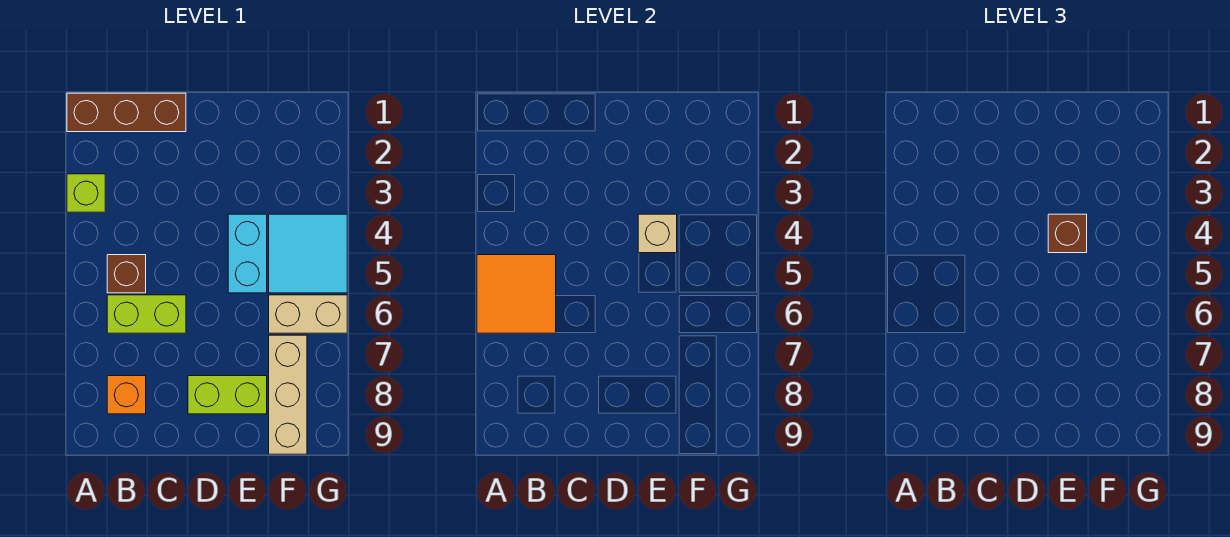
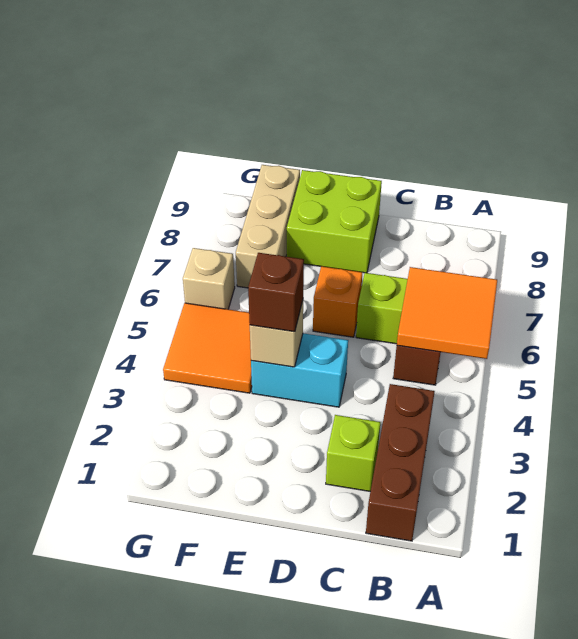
brown 1x3 brick [67,93,186,132] -> brown 1x3 brick turned to [366,384,435,541]
lime 1x1 brick [67,174,105,212] -> lime 1x1 brick moved to [326,415,380,492]
orange 1x1 brick [107,376,146,414] -> orange 1x1 brick moved to [313,266,362,337]
lime 1x2 brick [188,376,267,414] -> lime 2x2 brick [287,170,382,273]
cyan 1x2 brick [228,214,267,293] -> cyan 1x2 brick turned to [251,333,348,407]
cyan 2x2 tile [269,214,347,293] -> orange 2x2 tile [163,303,252,393]
tan 1x2 brick [269,295,347,333] -> tan 1x1 brick [183,248,235,309]

